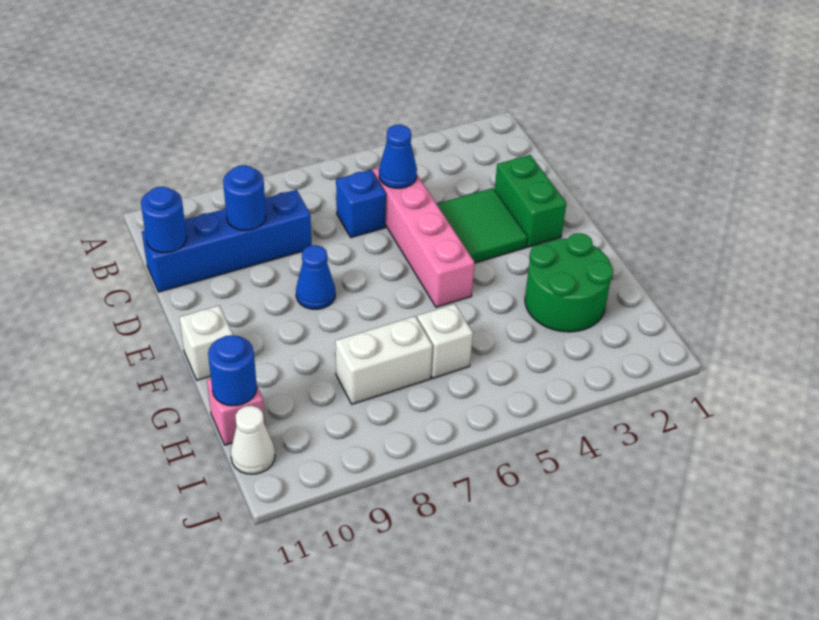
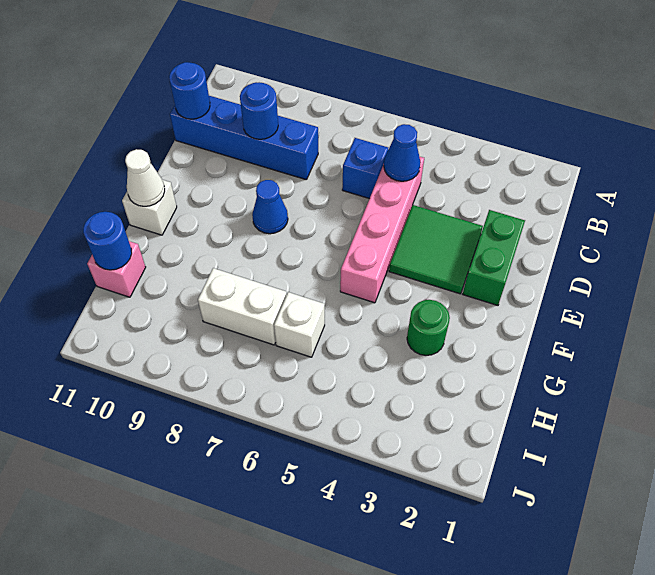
green 2x2 round brick [525,233,613,332] -> green 1x1 round brick [407,300,450,355]
white 1x1 cone [231,406,275,474] -> white 1x1 cone moved to [125,149,165,206]

